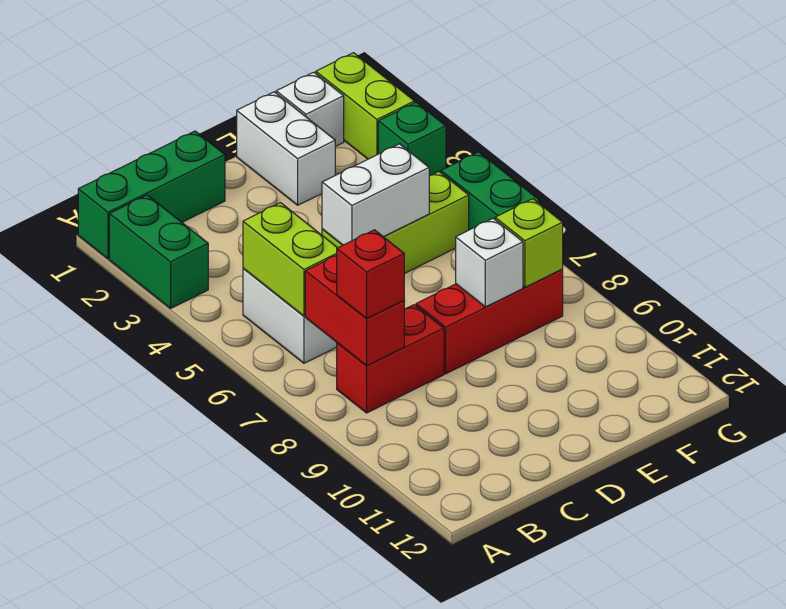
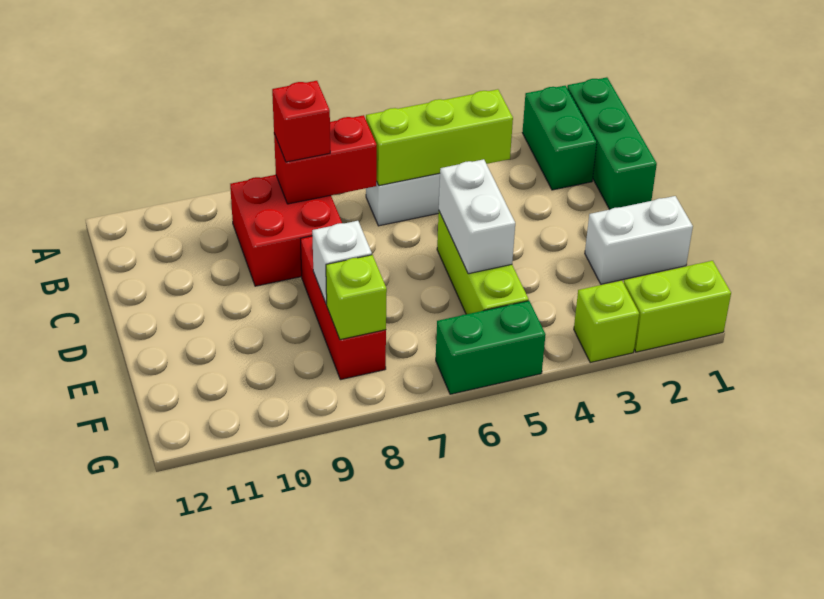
green 1x2 brick [109,195,208,308] -> green 1x2 brick turned to [522,86,597,190]
lime 1x2 brick [243,203,337,316] -> lime 1x3 brick [366,89,513,186]
red 1x2 brick [337,305,444,413] -> red 2x2 brick [230,175,342,286]
white 1x1 brick [276,72,344,147] -> none
green 1x1 brick [378,102,446,175] -> lime 1x1 brick [574,280,639,363]

